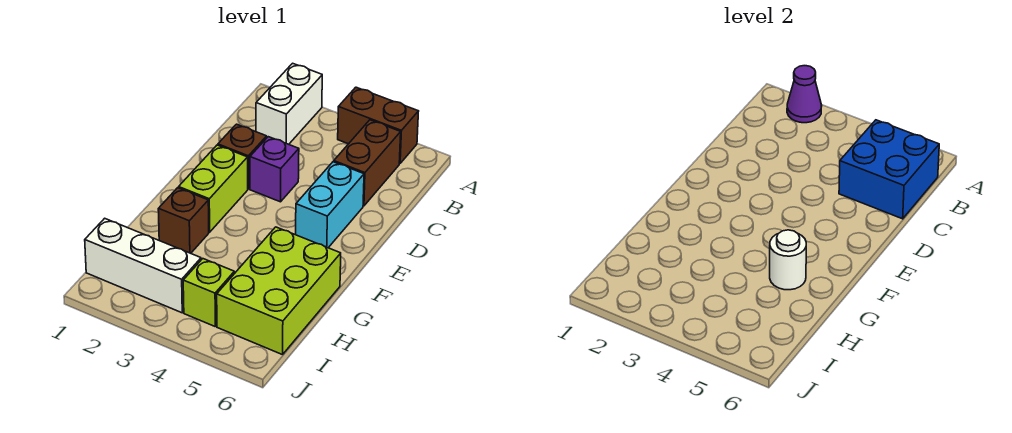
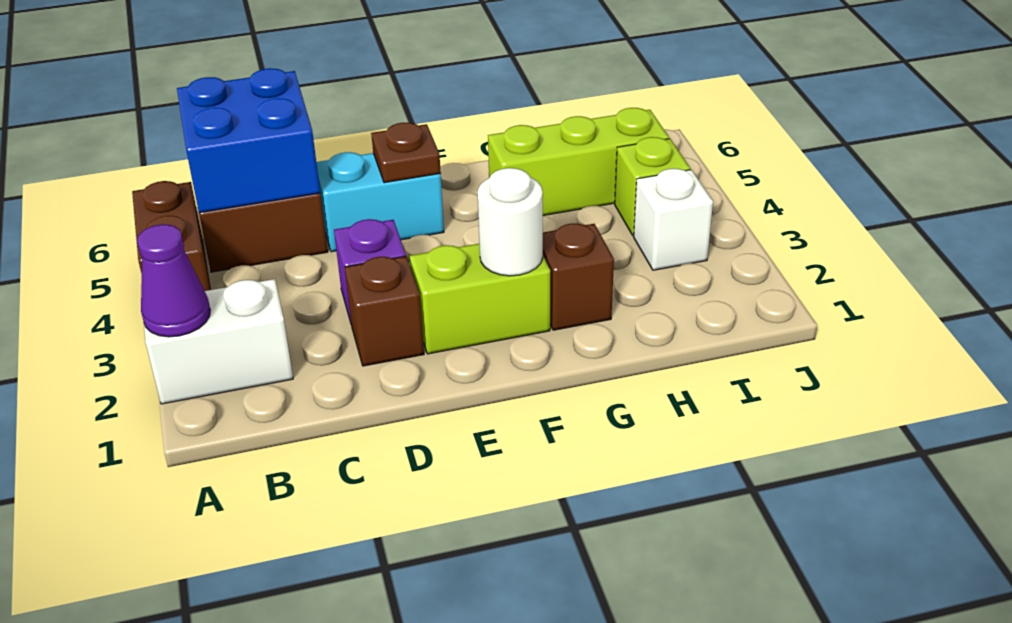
none -> brown 1x1 plate [371,123,441,183]
lime 2x3 brick [217,227,341,355] -> lime 1x3 brick [488,108,669,216]
white 1x1 round brick [770,230,806,290] -> white 1x1 round brick moved to [478,168,543,276]
white 1x3 brick [85,218,201,313] -> white 1x1 brick [634,169,713,270]

